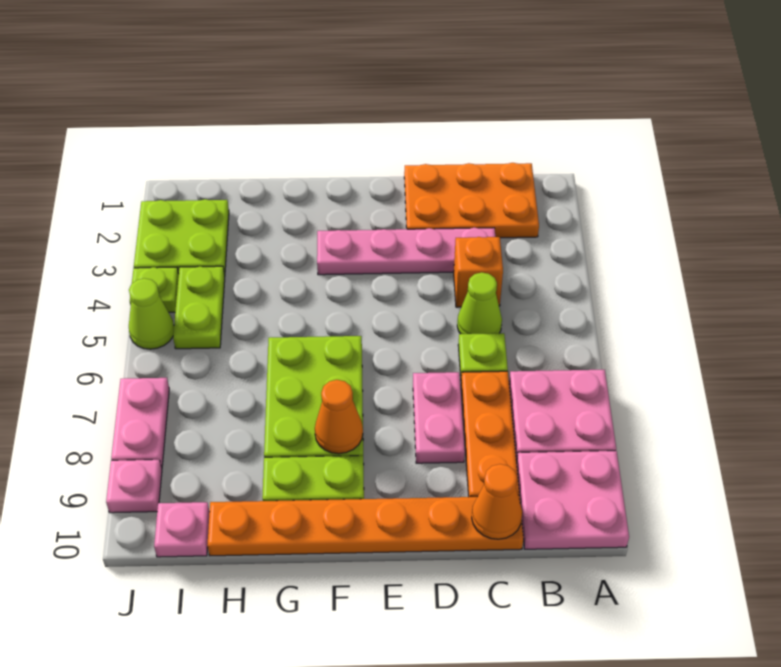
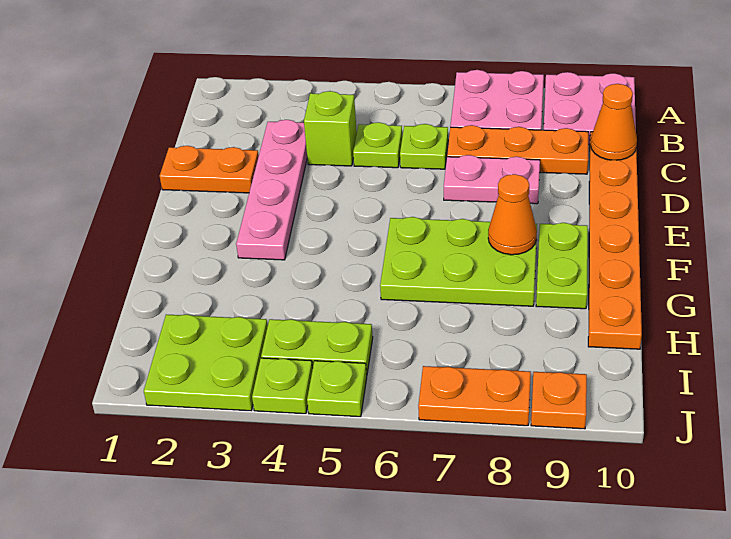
orange 2x3 plate [404,163,539,238] -> orange 1x2 plate [160,146,259,193]
orange 1x1 brick [454,237,503,307] -> lime 1x1 brick [304,91,357,166]
lime 1x1 cone [457,272,502,334] -> lime 1x1 plate [353,122,402,168]
pink 1x1 plate [154,502,210,557] -> none
lime 1x1 cone [129,278,174,349] -> lime 1x1 plate [307,361,367,417]
pink 1x2 plate [111,378,169,468] -> orange 1x2 plate [418,366,531,426]
pink 1x1 plate [106,460,162,513] -> orange 1x1 plate [531,372,587,429]

